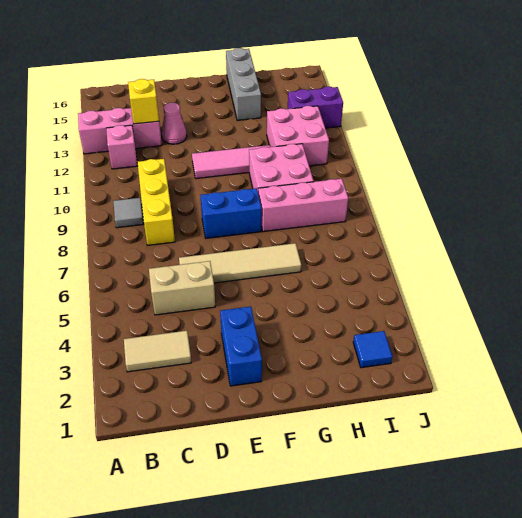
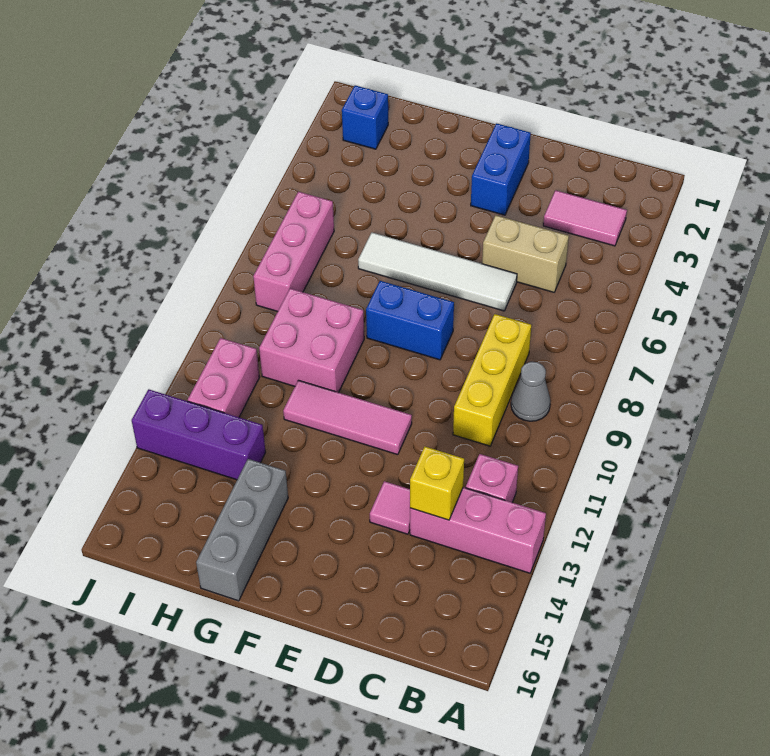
tan 1x2 tile [124,331,191,372] -> pink 1x2 tile [543,190,627,246]
grey 1x1 tile [113,198,144,228] -> grey 1x1 cone [511,362,550,421]
tan 1x4 tile [179,243,301,283] -> white 1x4 tile [358,233,517,311]
pink 1x1 cone [162,102,187,144] -> pink 1x1 tile [370,481,410,534]
pink 1x3 brick [258,179,348,232] -> pink 1x3 brick turned to [253,192,334,312]
pink 2x2 brick [267,106,329,166] -> pink 1x2 brick [188,338,260,417]
blue 1x1 tile [353,331,392,368] -> blue 1x1 brick [342,86,388,149]
purple 1x2 brick [288,87,343,128] -> purple 1x3 brick [132,389,265,480]

